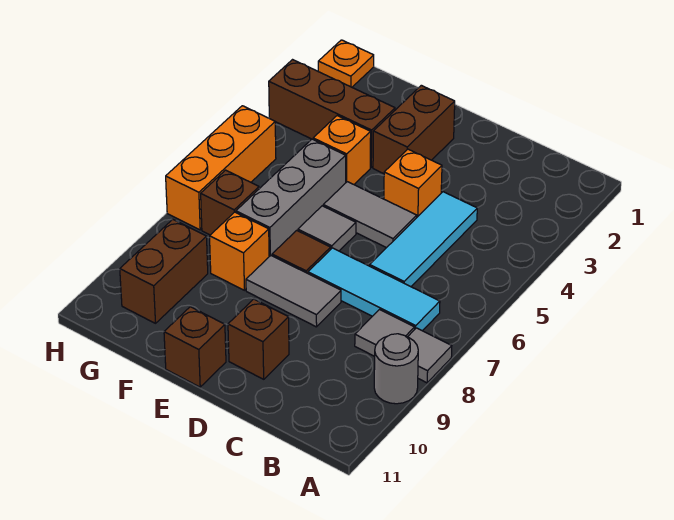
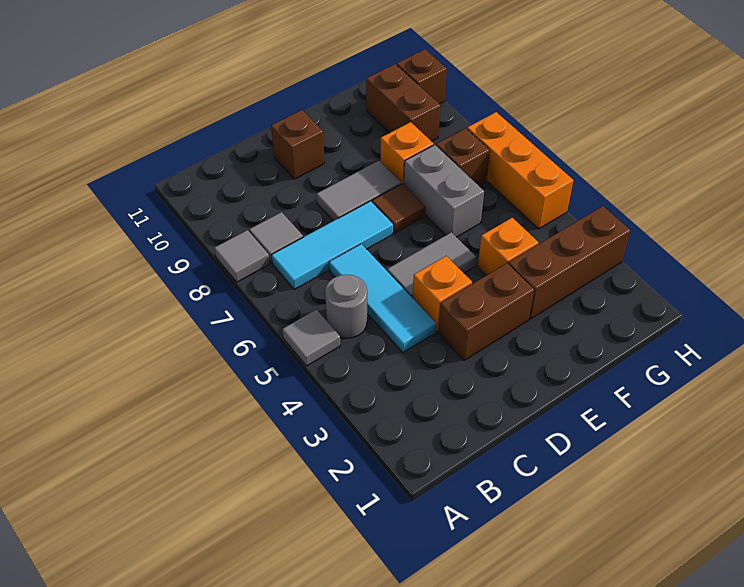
grey 1x1 round brick [374,334,418,404] -> grey 1x1 round brick moved to [325,275,367,338]
brown 1x2 brick [373,85,455,174] -> brown 1x2 brick turned to [438,263,534,360]
grey 1x1 tile [298,206,356,251] -> grey 1x1 tile moved to [282,310,340,366]
brown 1x1 brick [164,307,226,387] -> brown 1x1 brick moved to [397,49,447,104]
grey 1x3 brick [236,139,346,256] -> grey 1x2 brick [404,145,484,237]
orange 1x1 plate [318,40,374,87] -> none

